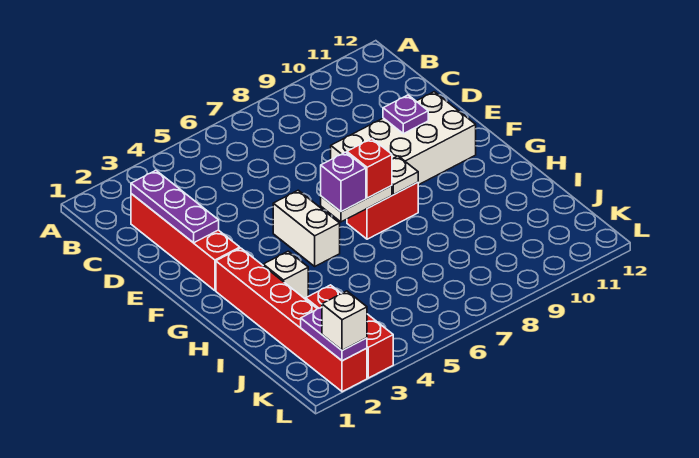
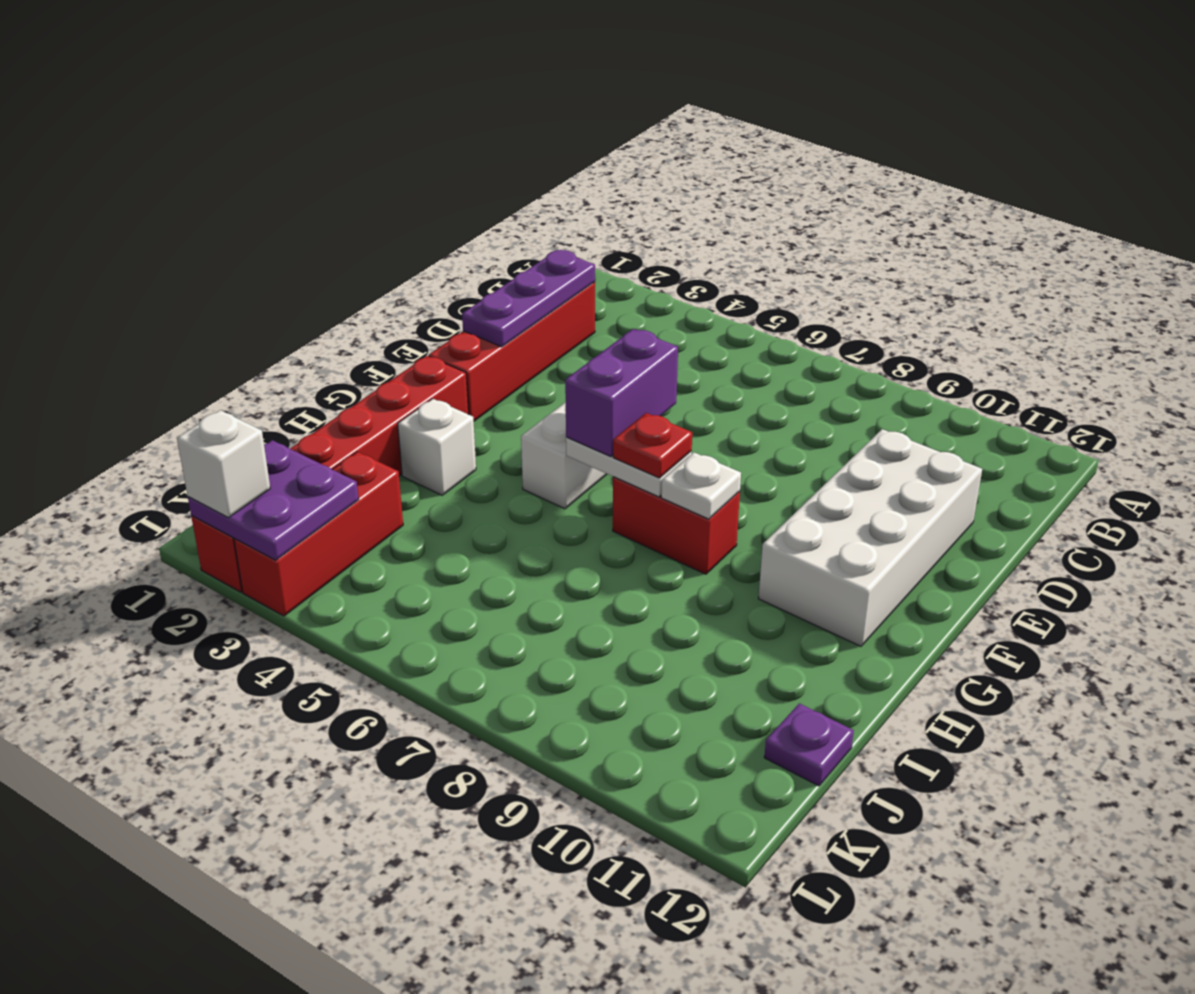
white 2x4 brick [331,92,476,185] -> white 2x4 brick turned to [758,429,982,646]
purple 1x1 plate [383,95,428,134] -> purple 1x1 plate moved to [764,703,854,786]
purple 1x1 brick [321,152,366,212] -> purple 1x2 brick [565,329,678,457]
red 1x1 brick [347,139,392,198] -> red 1x1 plate [613,413,692,478]
purple 1x2 plate [301,307,367,361] -> purple 2x2 plate [188,440,359,560]

